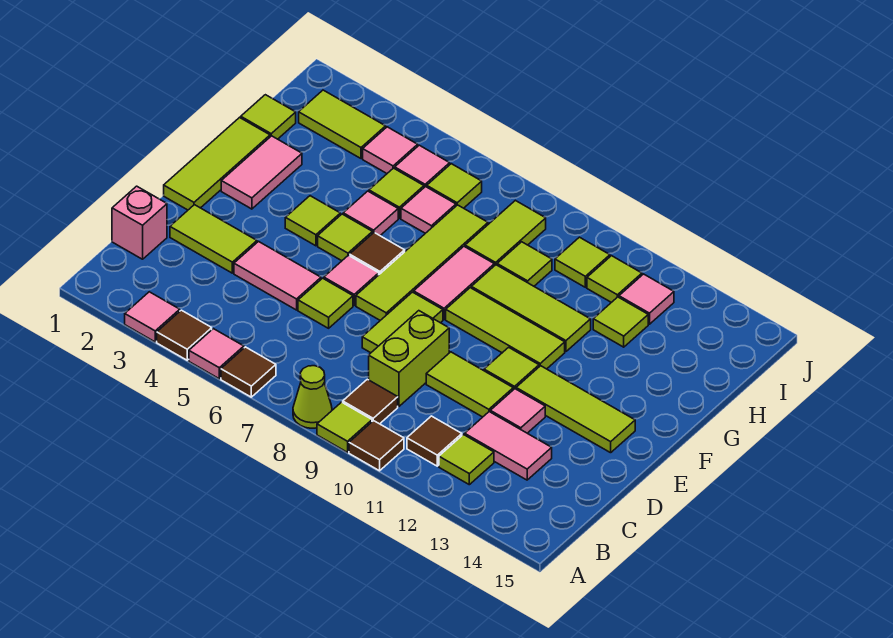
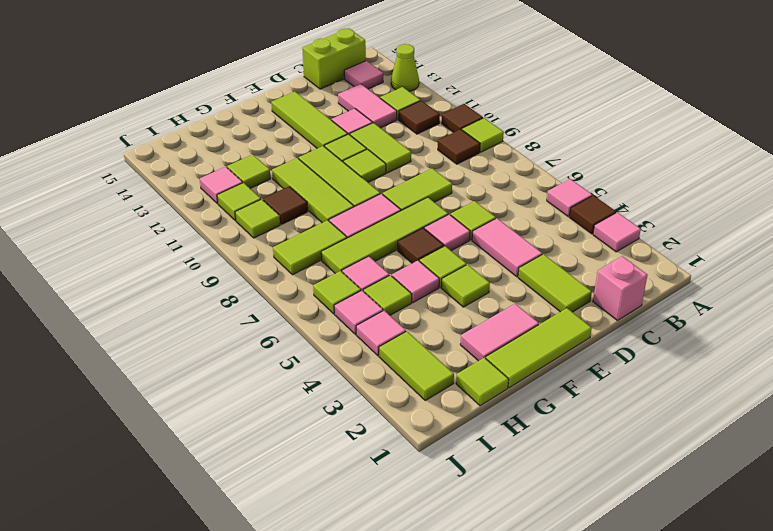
brown 1x1 tile [221,347,276,397] -> brown 1x1 tile moved to [263,187,308,224]
lime 1x1 cone [293,366,332,428] -> lime 1x1 cone moved to [391,44,419,92]
none -> pink 1x1 tile [344,61,383,89]
lime 1x2 brick [369,311,449,406] -> lime 1x2 brick moved to [302,28,366,89]
lime 1x1 tile [497,242,552,286] -> lime 1x1 tile moved to [343,149,386,182]

